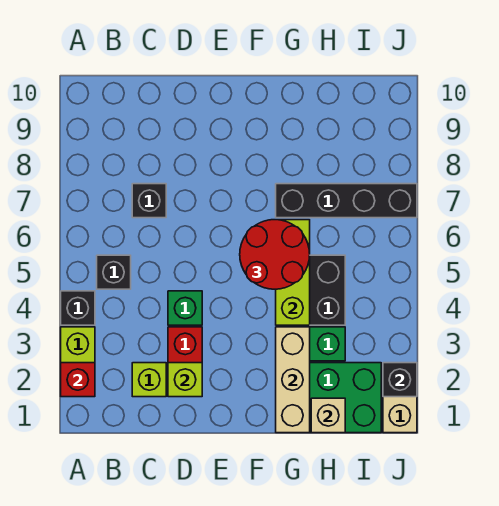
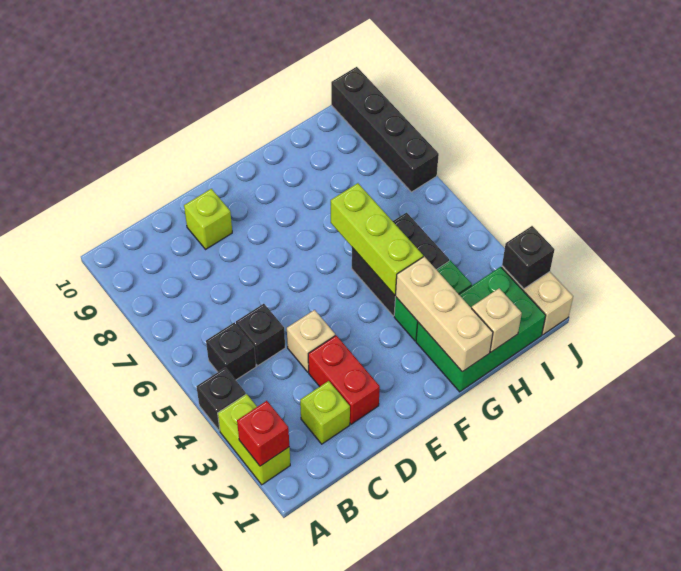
black 1x1 brick [132,184,166,218] -> black 1x1 brick moved to [236,304,285,366]
lime 1x1 brick [168,363,202,397] -> lime 1x1 brick moved to [184,189,232,249]
green 1x1 brick [168,291,202,325] -> tan 1x1 brick [287,310,335,372]
red 2x2 round brick [240,220,310,289] -> none
black 1x4 brick [276,184,417,218] -> black 1x4 brick turned to [331,67,439,192]

